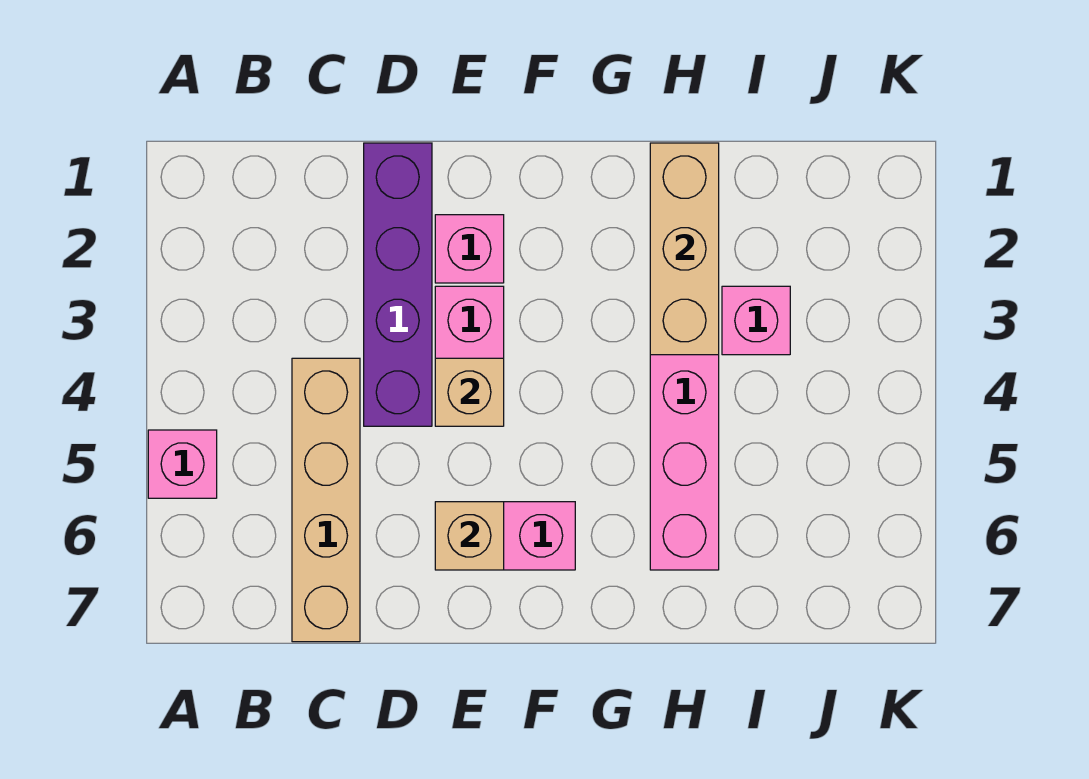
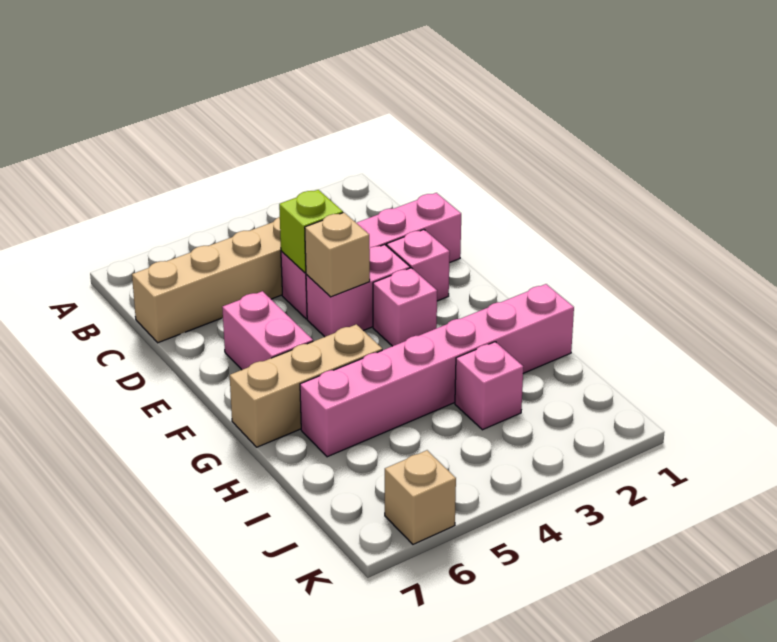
pink 1x1 brick [148,430,217,498] -> pink 1x1 brick moved to [373,268,437,346]
purple 1x4 brick [364,143,432,426] -> pink 1x4 brick [281,193,461,319]
none -> lime 1x1 brick [279,190,343,273]
tan 1x1 brick [435,502,504,570] -> tan 1x1 brick moved to [385,450,456,544]
tan 1x3 brick [650,143,719,355] -> tan 1x3 brick moved to [230,324,382,447]

